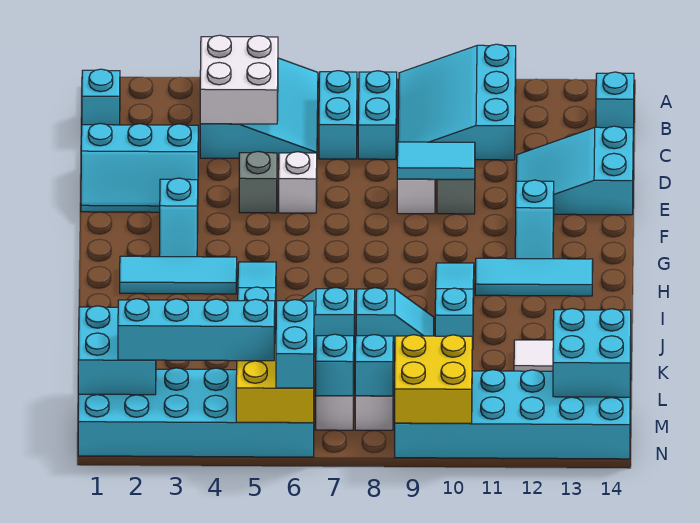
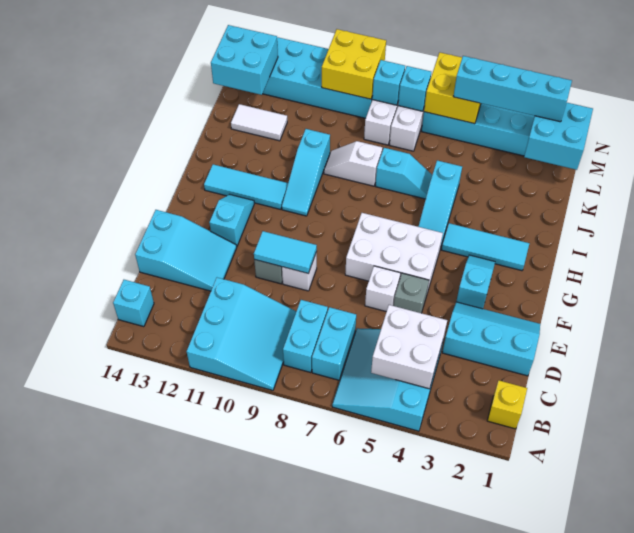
cyan 1x1 brick [82,69,120,125] -> yellow 1x1 brick [487,380,527,429]
none -> white 2x3 brick [345,213,443,293]
cyan 1x2 slope [356,288,434,349] -> white 1x2 slope [324,141,382,186]
cyan 1x2 brick [276,300,314,388] -> none

